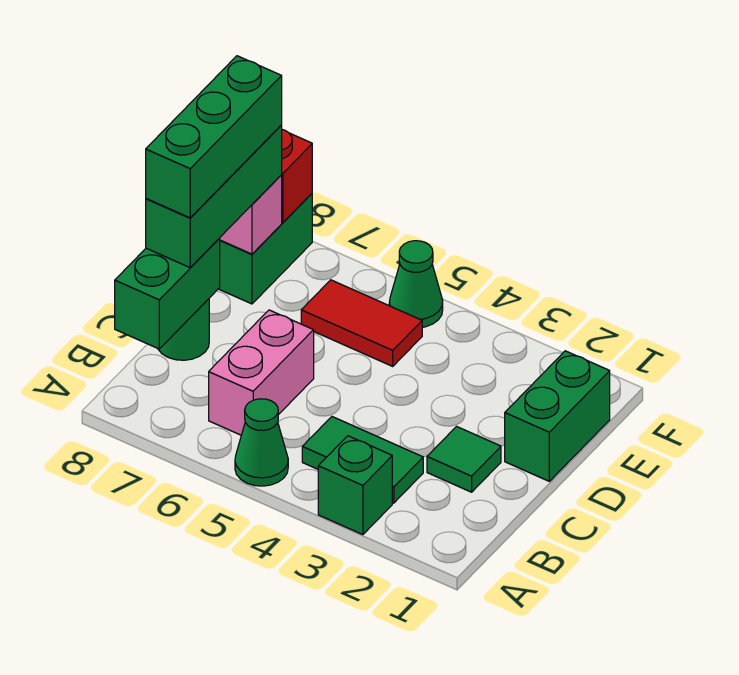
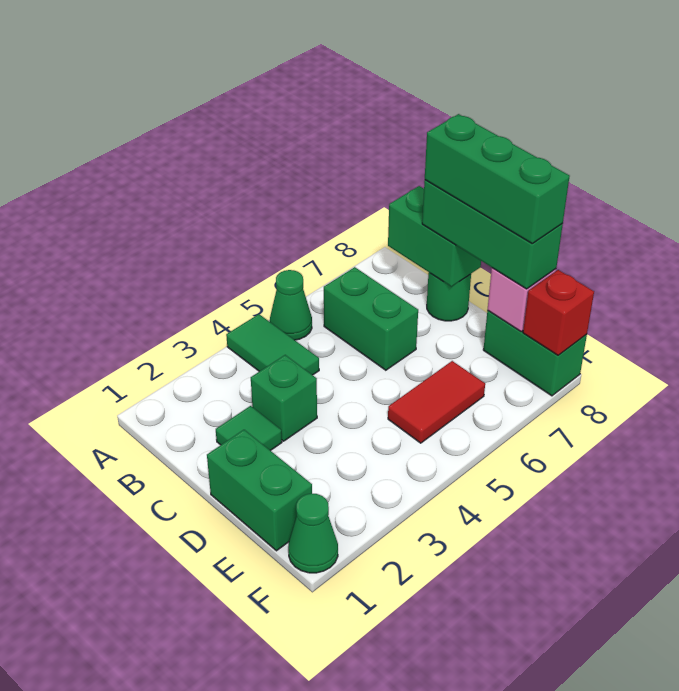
green 1x1 brick [318,436,392,535] -> green 1x1 brick moved to [251,355,317,441]
green 1x2 tile [302,417,423,503] -> green 1x2 tile turned to [226,314,319,375]
pink 1x2 brick [209,310,314,435] -> green 1x2 brick [324,267,418,370]
green 1x1 cone [389,241,443,327] -> green 1x1 cone moved to [288,493,338,573]

